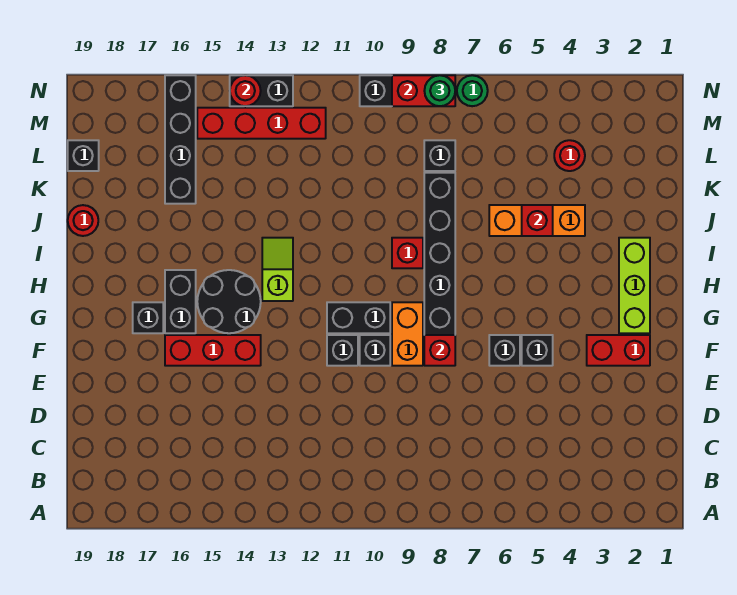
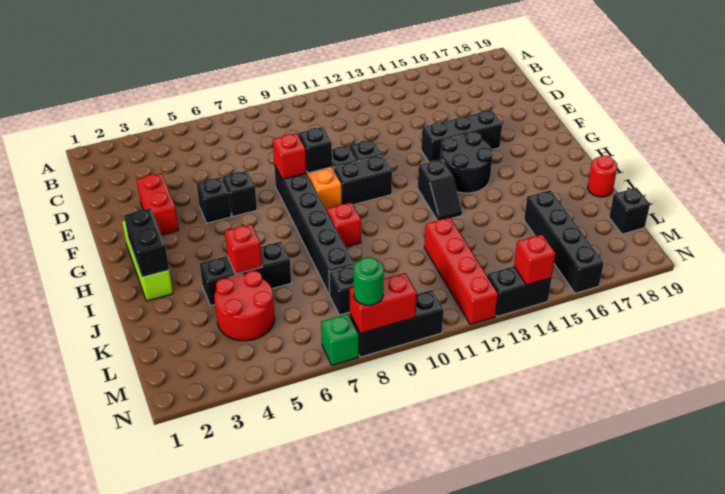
red 1x2 brick [587,335,650,366] -> red 1x2 brick turned to [137,173,179,235]
red 1x3 brick [165,335,261,366] -> black 1x3 brick [421,110,502,162]
black 1x2 brick [165,270,196,333] -> black 1x2 brick moved to [124,208,169,277]
black 1x1 brick [133,302,163,333] -> black 1x1 brick moved to [298,127,332,173]
lime 1x2 slope [262,238,293,301] -> black 1x2 slope [418,159,462,221]
orange 1x3 brick [489,205,585,236] -> black 1x3 brick [200,242,291,306]
red 1x1 round brick [554,140,585,171] -> red 2x2 round brick [214,271,275,341]
red 1x4 brick [197,108,326,139] -> red 1x4 brick turned to [424,218,498,325]
green 1x1 round brick [457,75,488,106] -> green 1x1 brick [321,314,359,365]
red 1x1 round brick [230,75,261,106] -> red 1x1 brick [514,234,556,285]

